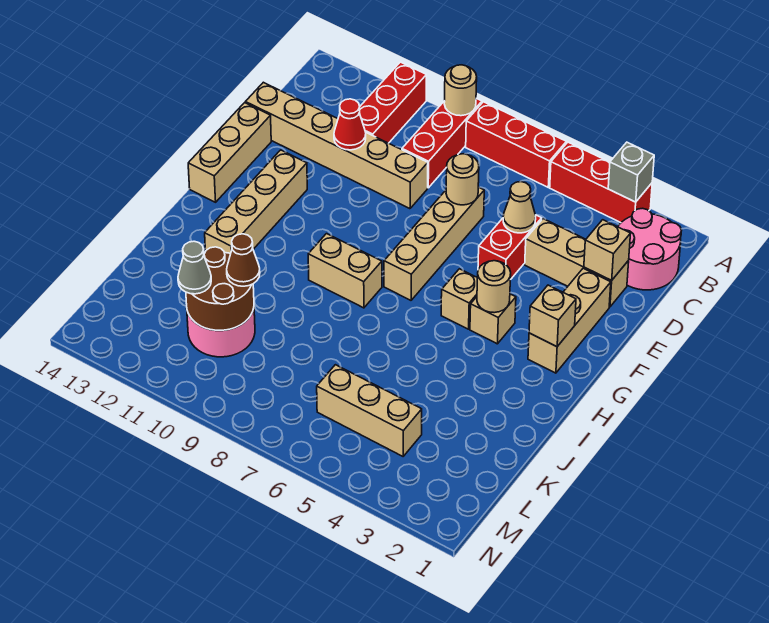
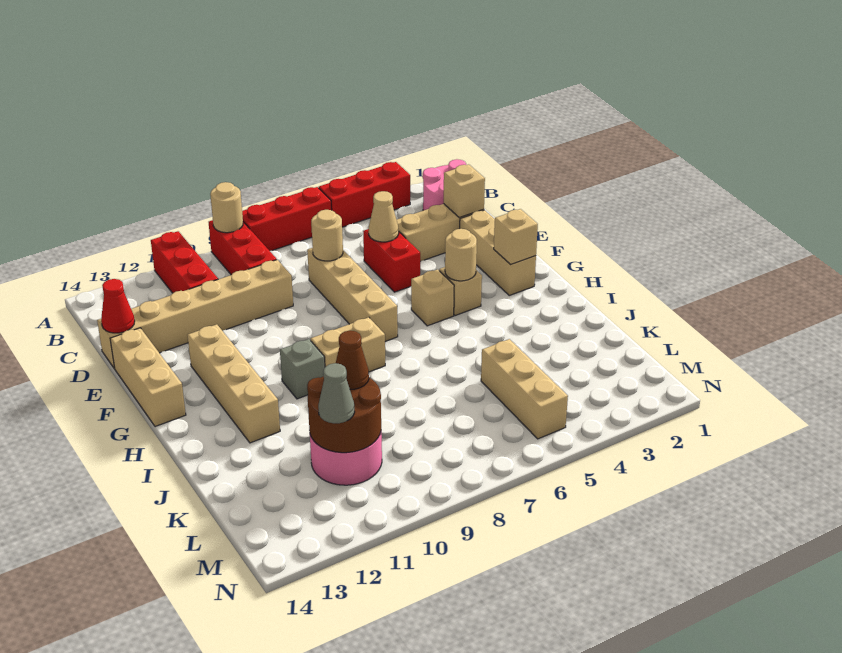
grey 1x1 brick [608,142,654,202] -> grey 1x1 brick moved to [280,339,325,399]
red 1x1 cone [334,99,366,150] -> red 1x1 cone moved to [101,279,135,333]
tan 1x3 brick [317,365,422,456] -> tan 1x3 brick turned to [481,339,568,439]

